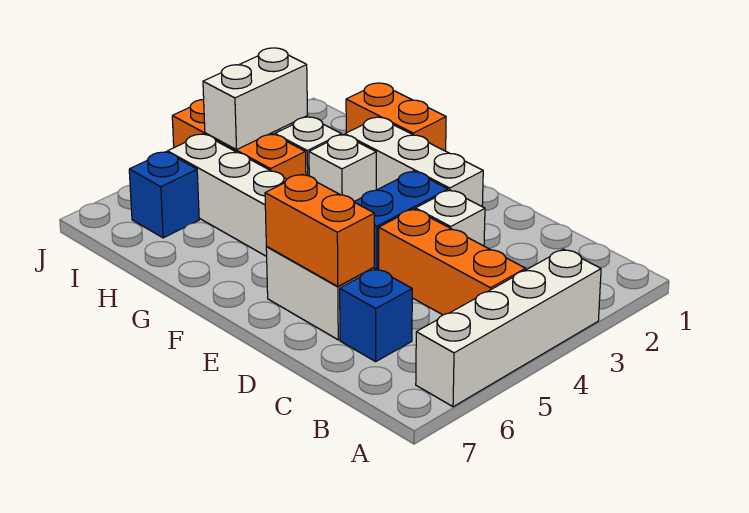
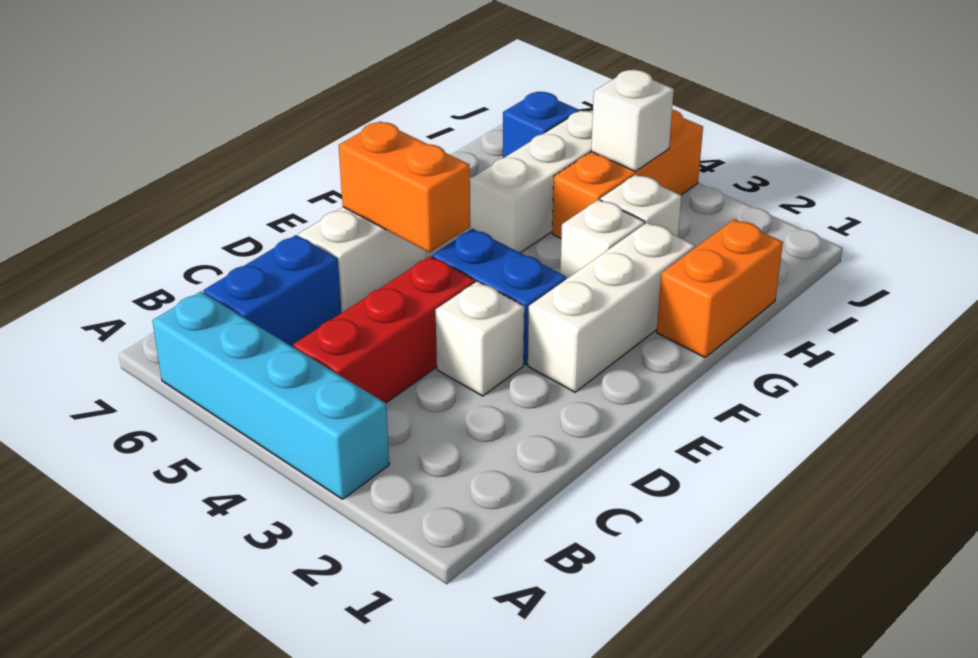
white 1x4 brick [416,249,601,407] -> cyan 1x4 brick [152,292,389,499]
orange 1x3 brick [379,209,526,315] -> red 1x3 brick [293,256,475,403]
blue 1x1 brick [340,269,412,362] -> blue 1x2 brick [203,235,342,347]
orange 1x2 brick [265,174,374,286] -> orange 1x2 brick turned to [339,121,470,253]
white 1x2 brick [203,48,307,150] -> white 1x1 brick [591,70,674,171]

